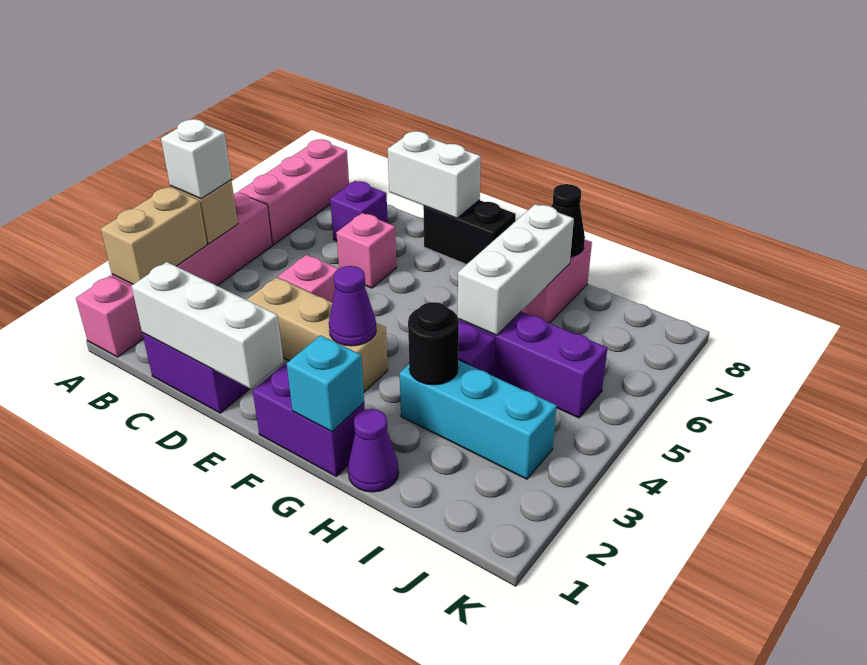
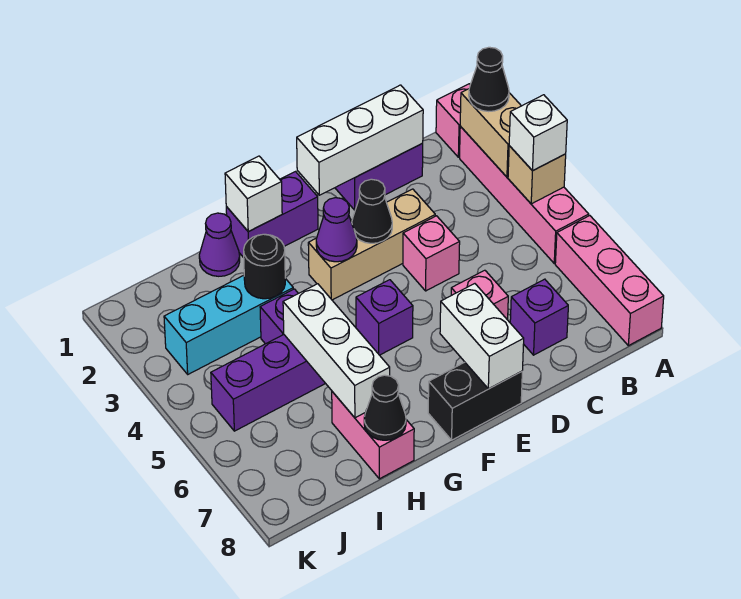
none -> black 1x1 cone [469,47,509,112]
white 1x2 brick [388,131,481,218] -> white 1x2 brick turned to [440,284,524,389]
none -> black 1x1 cone [352,179,392,243]
none -> purple 1x1 brick [356,280,413,355]
cyan 1x1 brick [287,335,364,432] -> white 1x1 brick [225,156,282,232]

